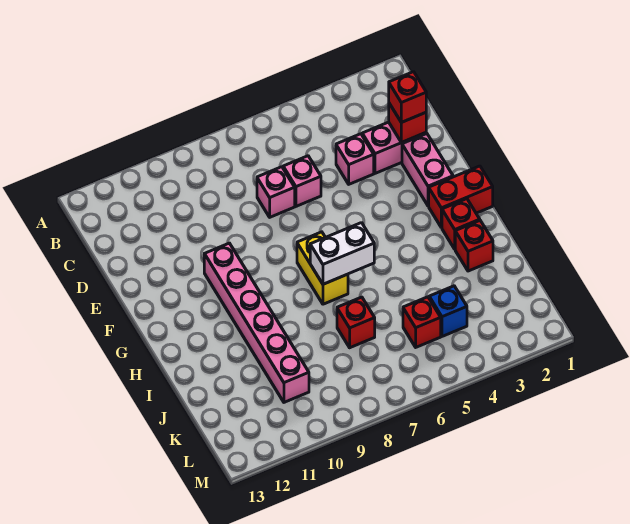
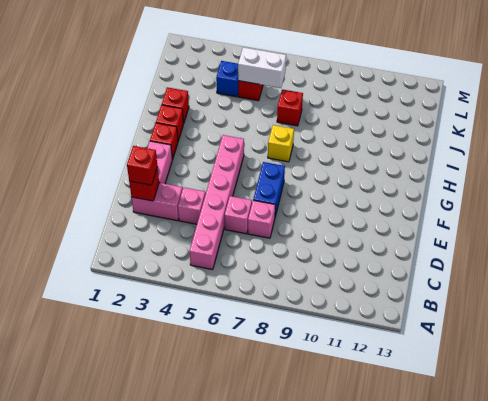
none -> blue 1x2 brick [253,162,285,216]
pink 1x6 brick [204,243,309,402] -> pink 1x6 brick moved to [190,135,244,270]
red 1x2 brick [429,166,493,228] -> red 1x1 brick [150,123,178,159]
yellow 1x2 brick [297,232,348,304] -> yellow 1x1 brick [268,125,294,162]
white 1x2 brick [310,223,374,284] -> white 1x2 brick moved to [238,47,286,88]

